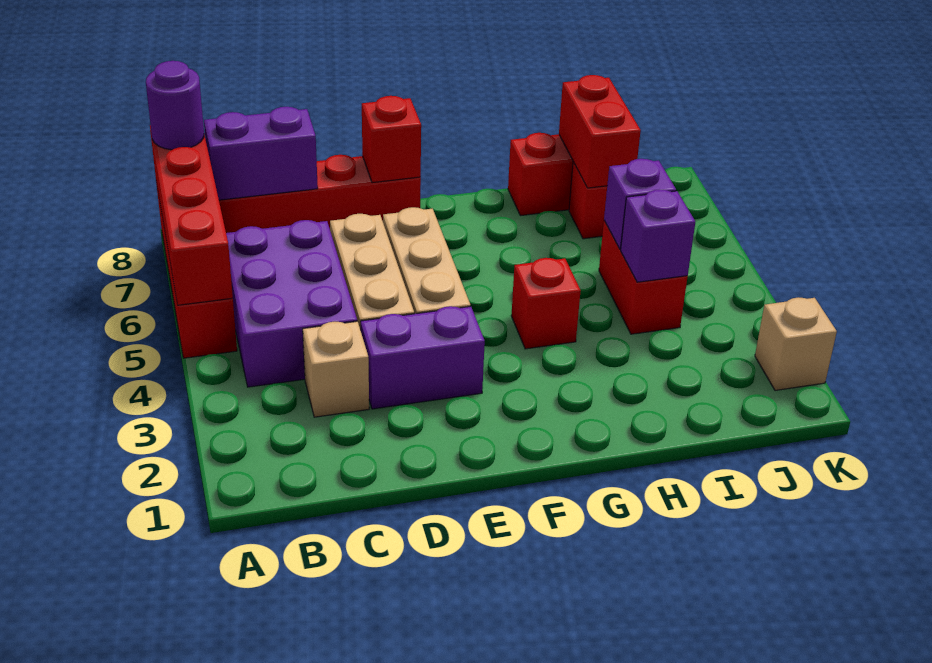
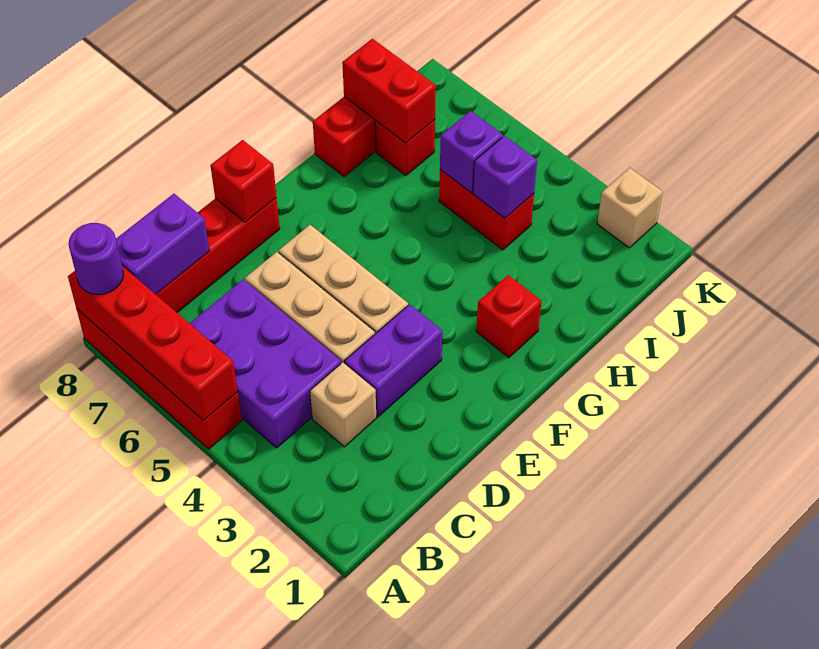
red 1x1 brick [511,258,581,349] -> red 1x1 brick moved to [476,275,542,358]

